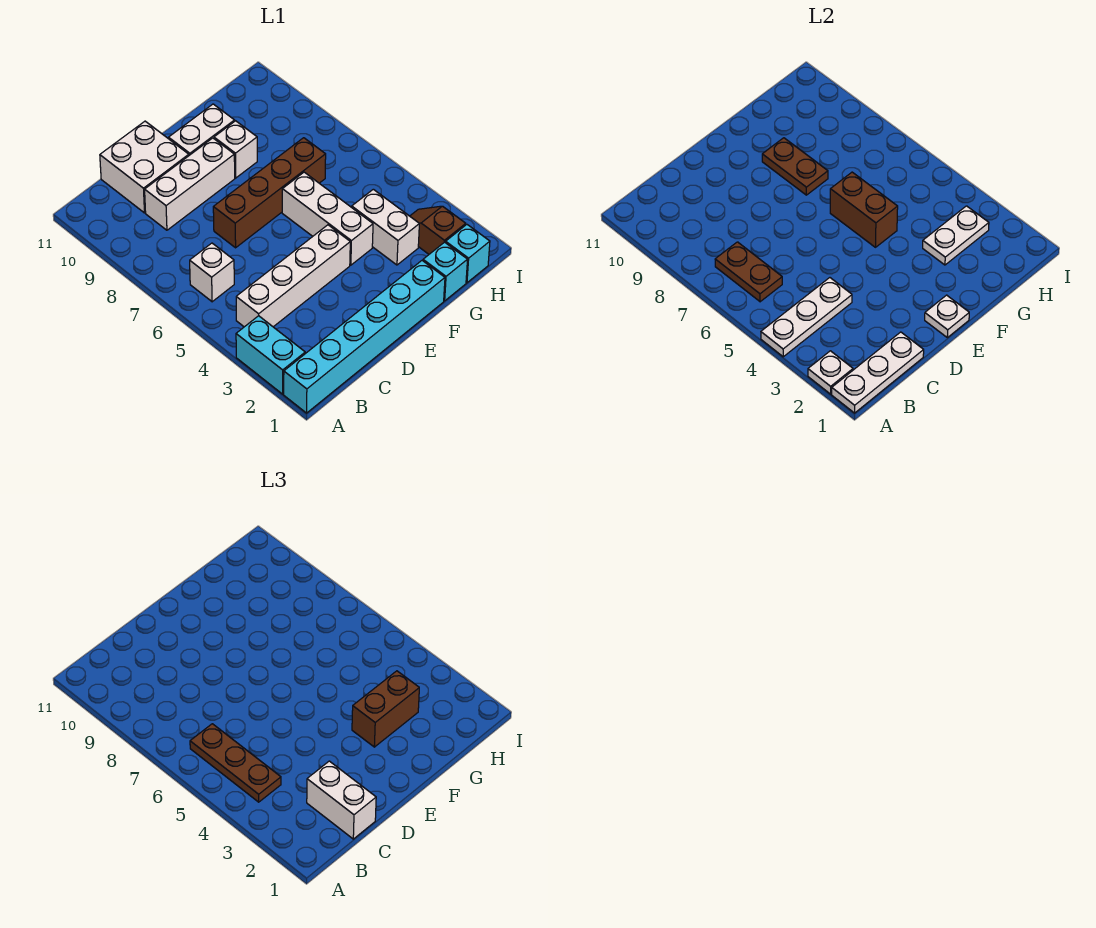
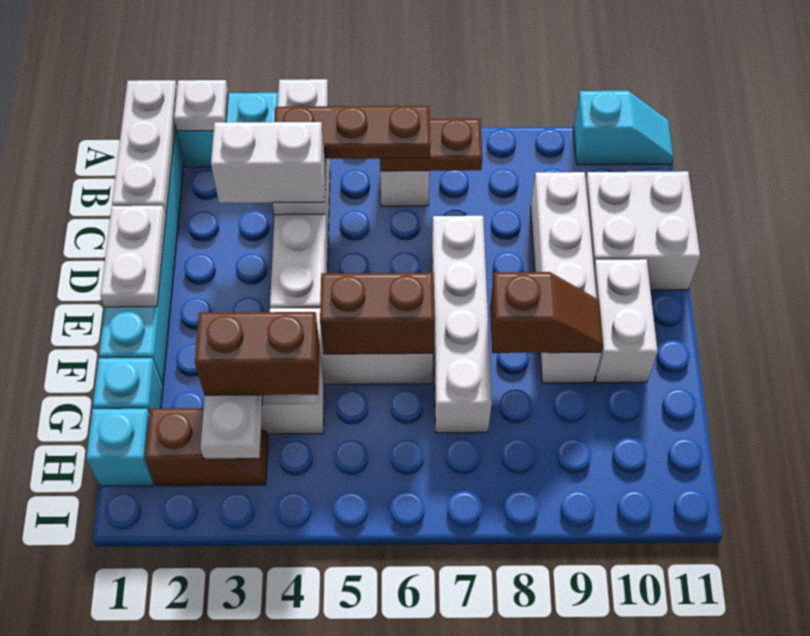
none -> cyan 1x2 slope [573,91,674,165]
white 1x2 brick [307,761,376,839] -> white 1x2 brick moved to [211,122,325,203]
brown 1x4 brick [213,138,326,248] -> white 1x4 brick [432,216,492,433]
white 1x1 plate [925,295,969,338] -> white 1x2 plate [101,206,166,307]
brown 1x2 brick [352,671,419,747] -> brown 1x2 brick turned to [195,312,320,395]
brown 1x2 plate [762,138,828,195] -> brown 1x2 slope [490,272,603,353]

